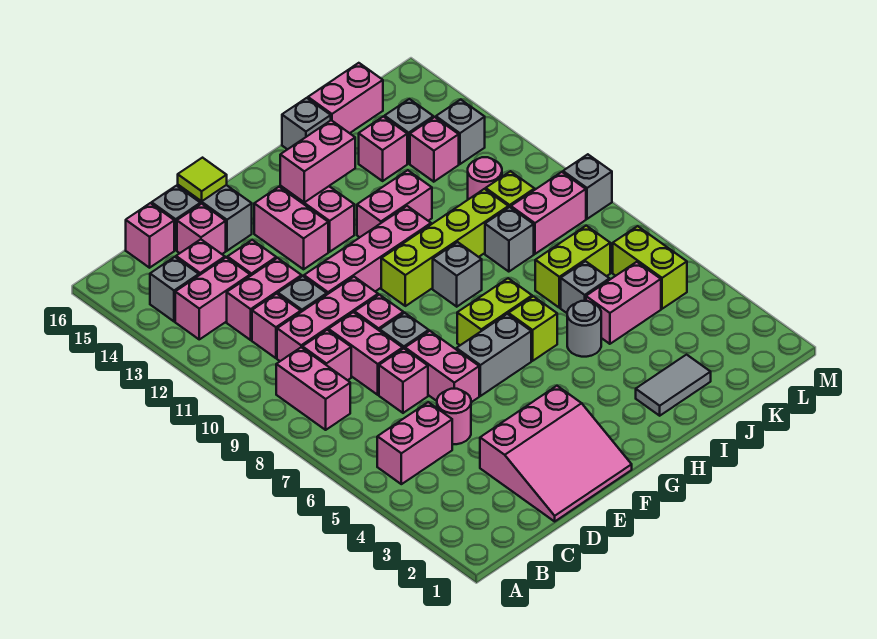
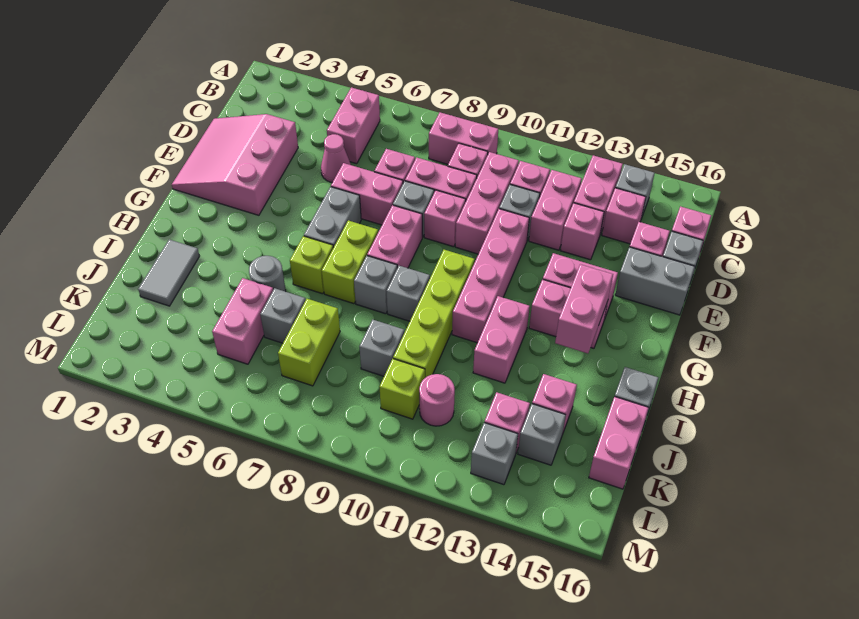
pink 1x1 round brick [437,389,471,444] -> pink 1x1 cone [321,134,351,183]
lime 1x1 tile [178,158,227,201] -> none
pink 1x2 brick [511,172,586,254] -> pink 1x2 brick moved to [367,205,422,268]
lime 1x2 brick [613,226,687,309] -> none
grey 1x1 brick [563,154,612,219] -> grey 1x1 brick moved to [354,256,397,314]

